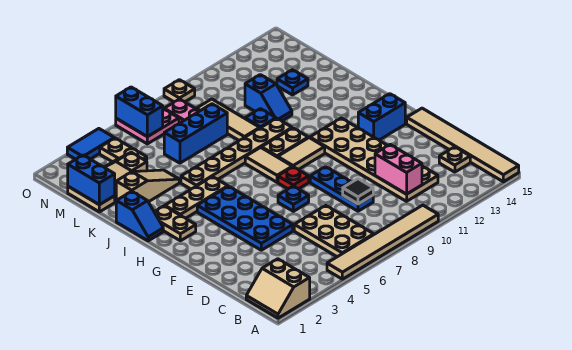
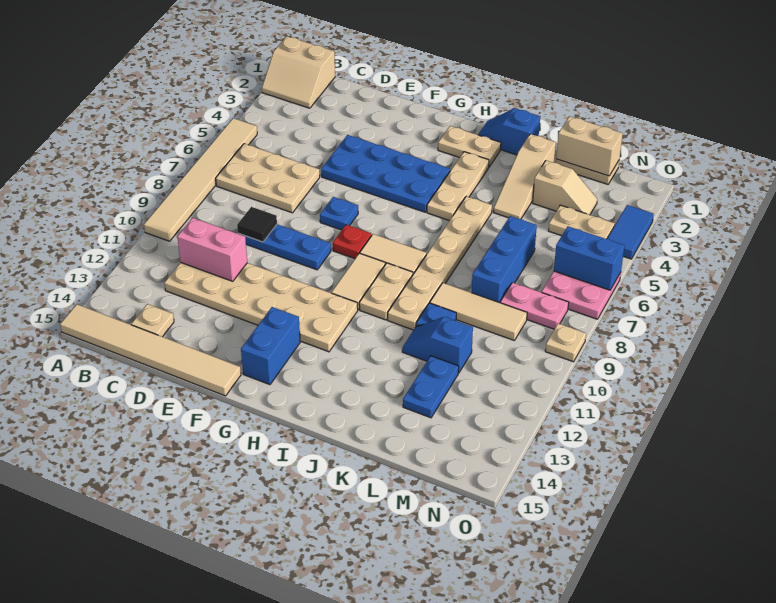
tan 2x2 slope [246,259,310,318] -> tan 2x2 slope turned to [262,36,335,108]
blue 1x2 brick [68,155,115,205] -> tan 1x2 brick [556,116,623,176]
blue 1x1 plate [277,70,308,95] -> blue 1x2 plate [403,356,459,418]

